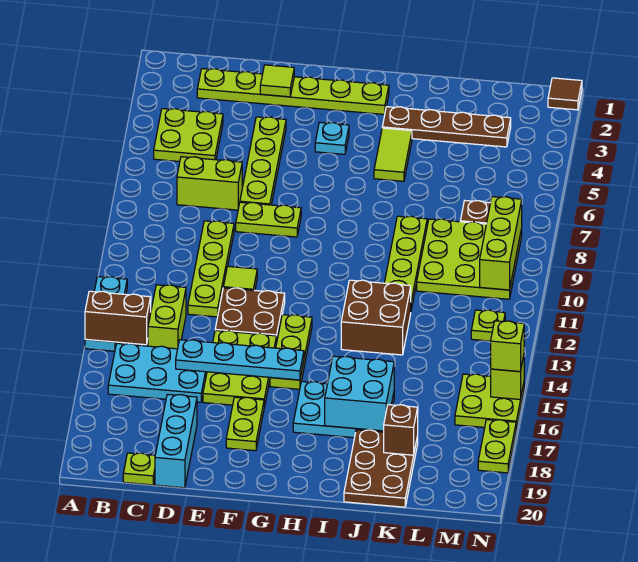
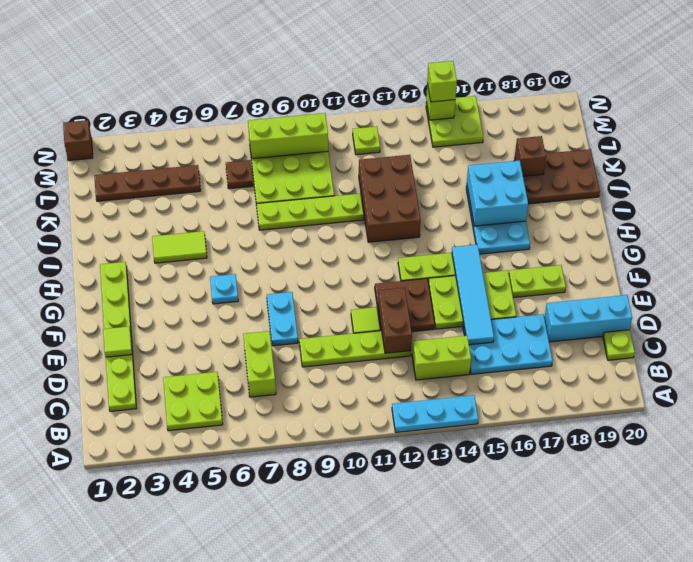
brown 1x2 brick [85,291,151,345] -> brown 1x2 brick moved to [378,288,412,353]
cyan 2x3 plate [108,343,207,402] -> cyan 2x3 plate turned to [463,314,553,374]
cyan 1x4 plate [176,340,304,380] -> cyan 1x4 tile [452,244,494,345]
lime 1x4 plate [240,117,286,205] -> none
lime 1x2 plate [236,202,301,237] -> cyan 1x2 plate [267,292,298,346]
cyan 1x1 plate [315,122,349,154] -> cyan 1x1 plate moved to [210,274,238,304]
brown 1x4 plate [382,107,511,147] -> brown 1x4 plate turned to [94,165,201,201]
brown 2x2 brick [341,280,411,355] -> brown 2x3 brick [359,155,421,242]
brown 1x1 tile [548,78,582,110] -> brown 1x1 brick [63,120,93,161]
lime 1x2 plate [478,420,516,473] -> none

